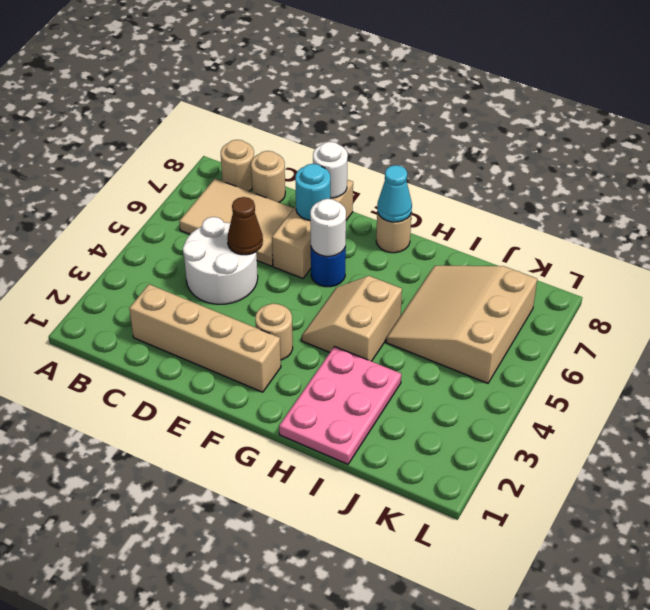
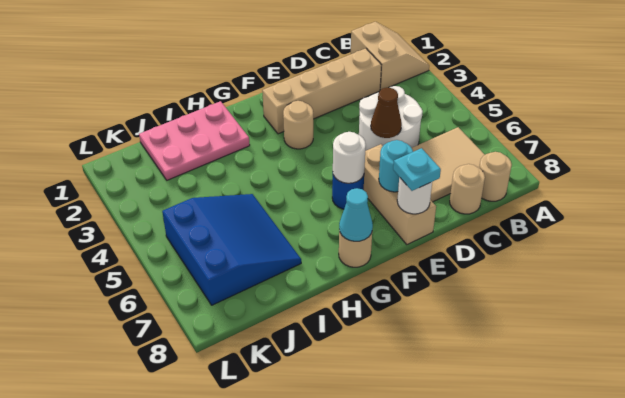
none -> cyan 1x1 plate [393,148,441,191]
tan 2x2 slope [302,276,402,361] -> tan 2x2 slope moved to [351,22,429,90]
pink 2x3 plate [279,347,401,464] -> pink 2x3 plate turned to [139,101,250,180]
tan 3x3 slope [386,266,537,383] -> blue 3x3 slope [162,194,301,305]

